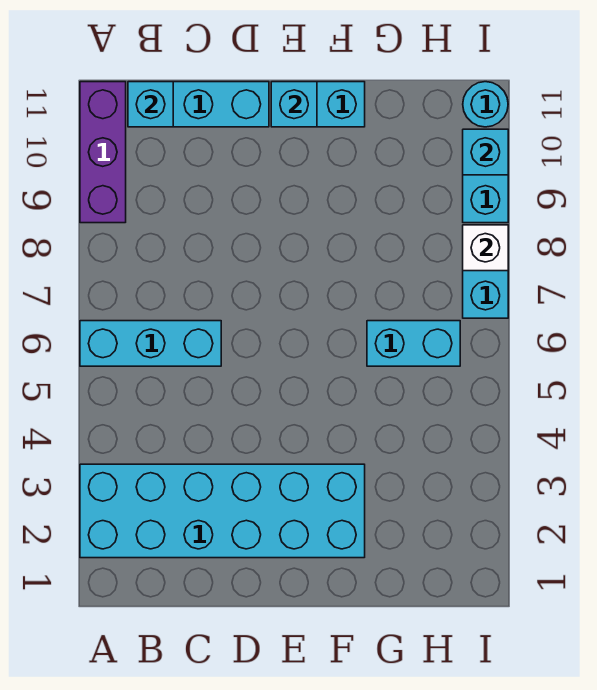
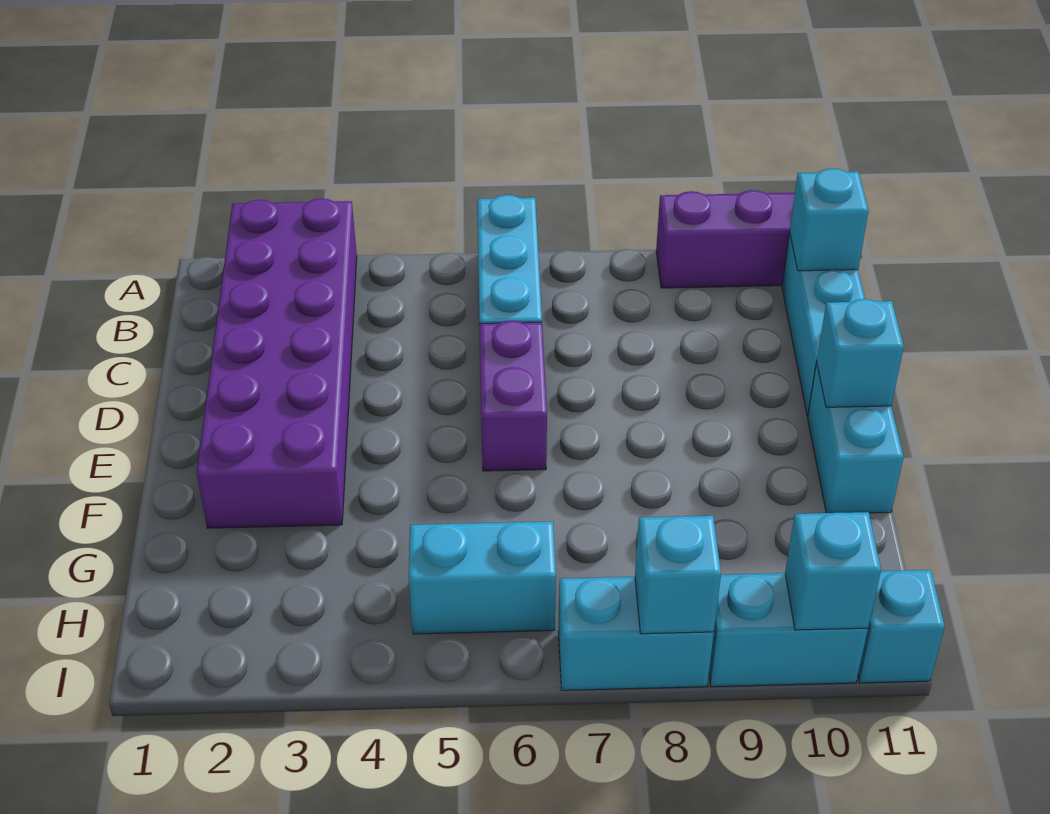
cyan 2x6 brick [80,464,365,558] -> purple 2x6 brick [197,198,357,528]
none -> purple 1x2 brick [479,321,547,471]
cyan 1x2 brick [367,321,460,366] -> cyan 1x2 brick turned to [409,521,556,634]
white 1x1 brick [463,225,508,271] -> cyan 1x1 brick [635,516,721,634]
cyan 1x1 round brick [463,82,508,127] -> cyan 1x1 brick [858,570,945,683]

